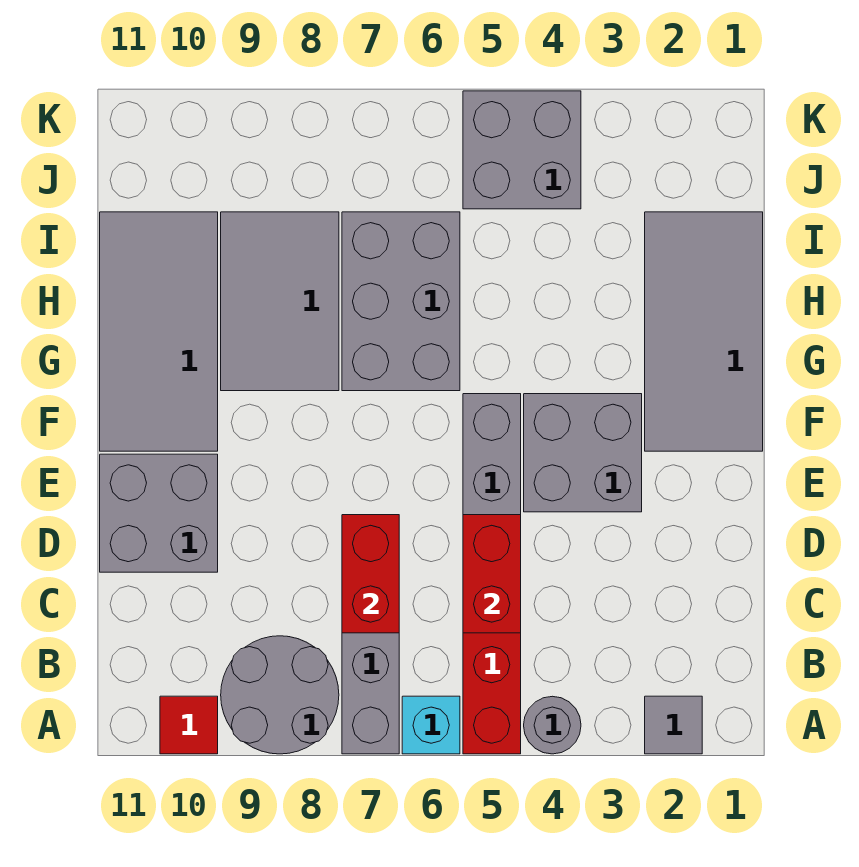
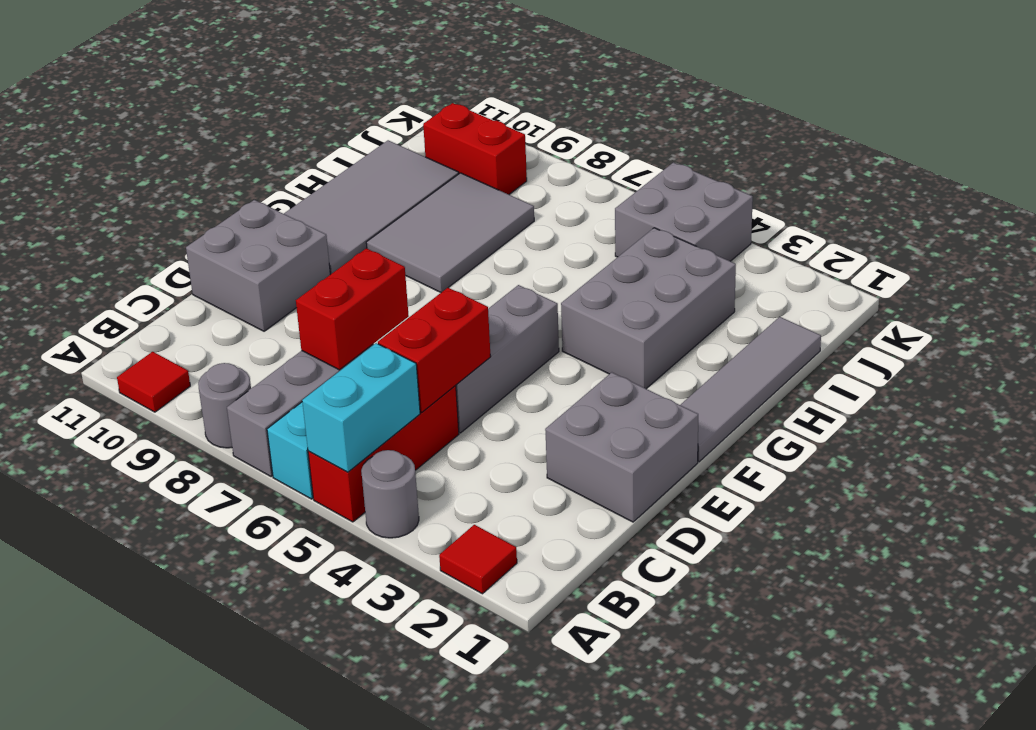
grey 1x1 tile [645,696,702,754] -> red 1x1 tile [439,525,517,594]
none -> cyan 1x2 brick [302,343,420,472]
grey 2x2 round brick [221,636,339,754] -> grey 1x1 round brick [198,363,251,448]
grey 2x2 brick [524,394,642,512] -> grey 2x2 brick moved to [545,372,698,522]
grey 2x4 tile [645,212,763,451] -> grey 1x4 tile [681,317,821,462]
grey 2x3 brick [342,212,460,391] -> grey 2x3 brick moved to [561,228,736,389]
none -> red 1x2 brick [423,103,527,194]

